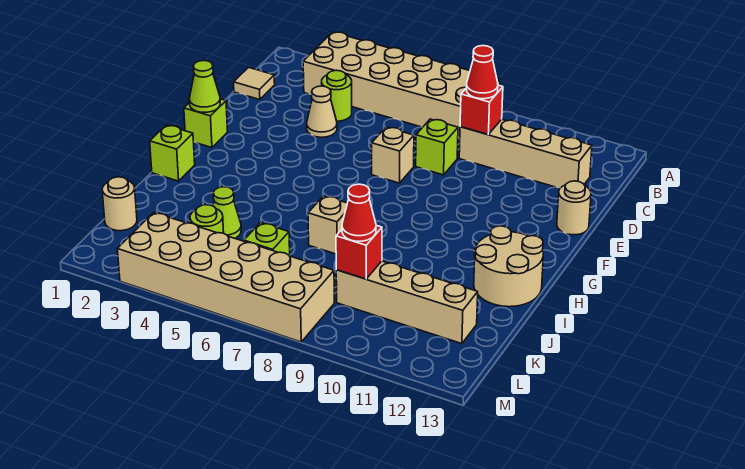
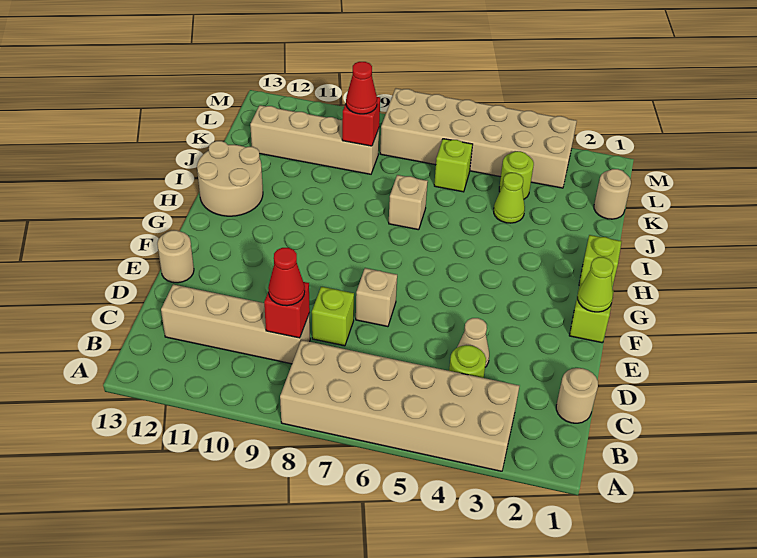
tan 1x1 tile [234,67,275,100] -> tan 1x1 round brick [556,368,598,423]

